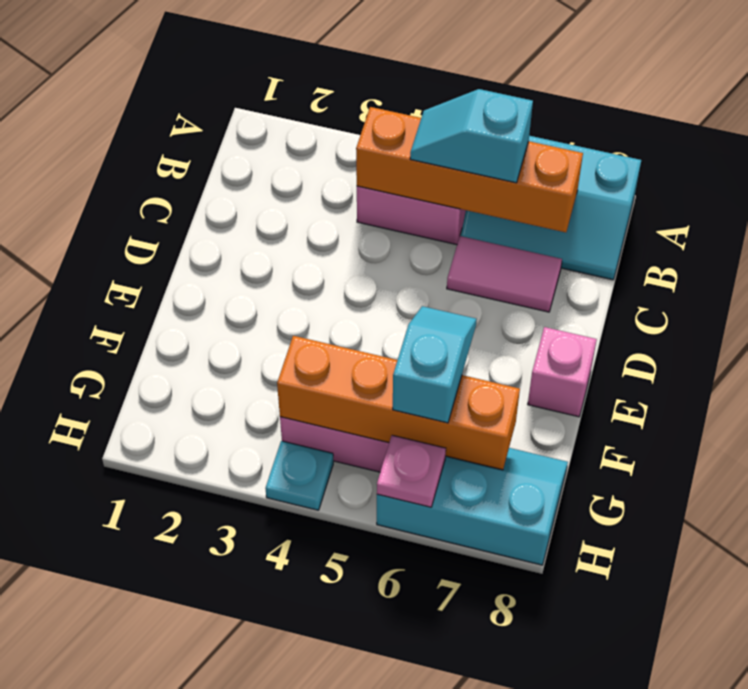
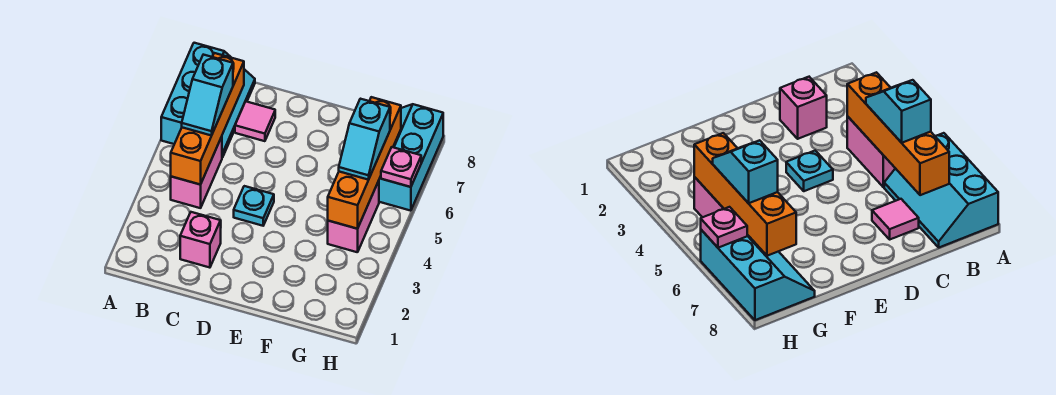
pink 1x2 tile [447,236,562,312] -> pink 1x1 tile [235,101,275,141]
pink 1x1 brick [528,327,597,417] -> pink 1x1 brick moved to [180,212,221,268]
cyan 1x2 slope [393,306,477,423] -> cyan 1x2 slope turned to [339,99,390,180]
cyan 1x1 plate [265,441,333,510] -> cyan 1x1 plate moved to [234,186,274,226]

